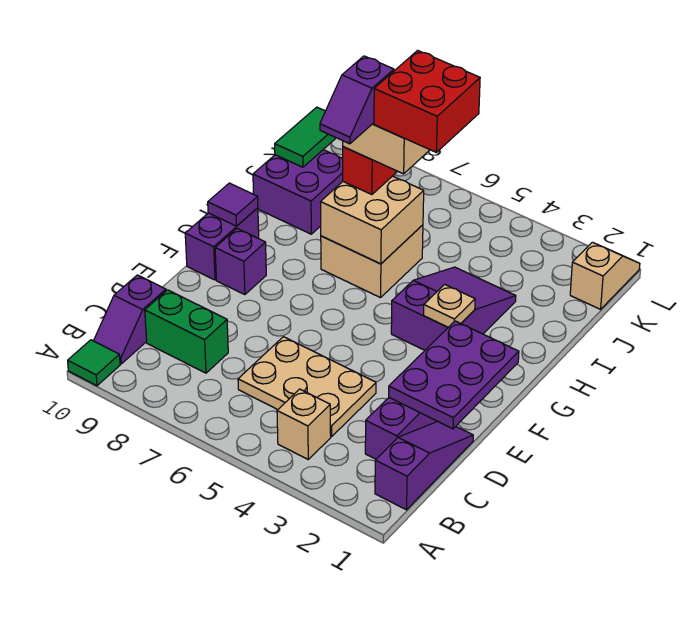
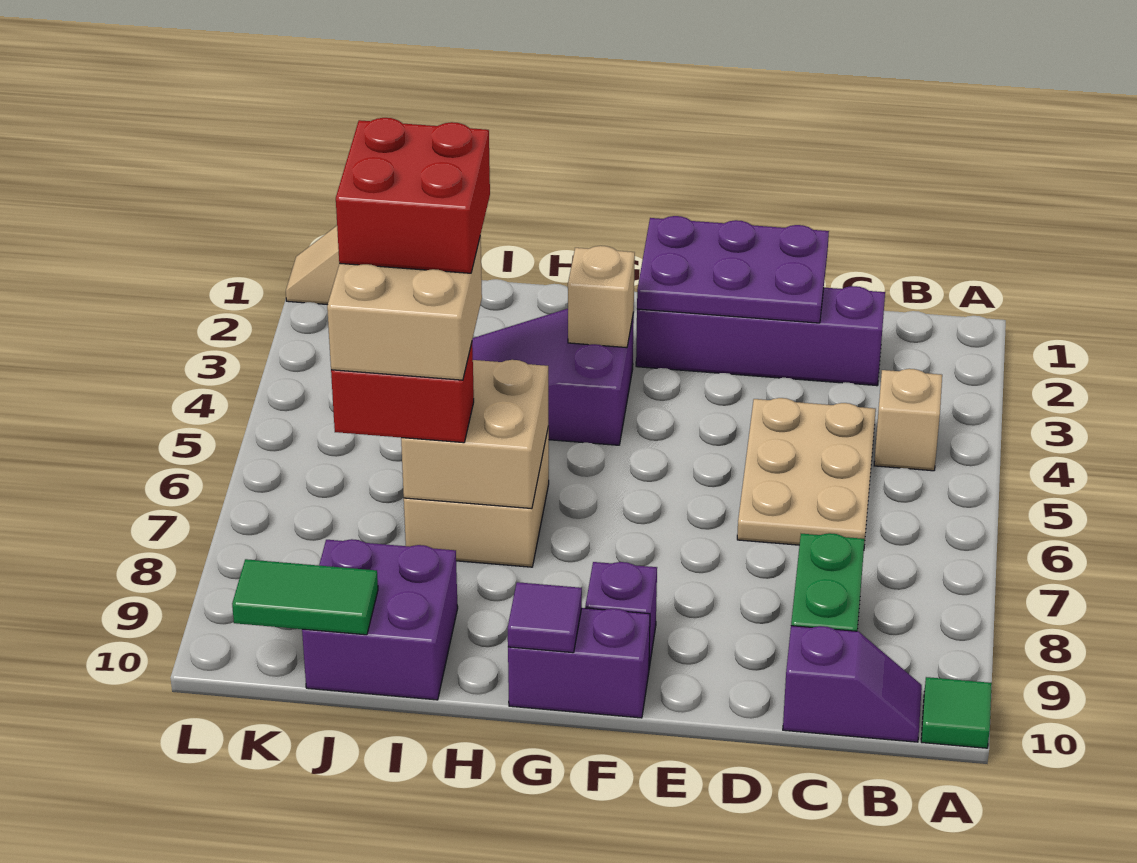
purple 1x3 slope [375,421,473,510] -> none
tan 1x1 plate [424,284,475,327] -> tan 1x1 brick [568,246,635,348]
purple 1x2 slope [320,56,394,144] -> none

